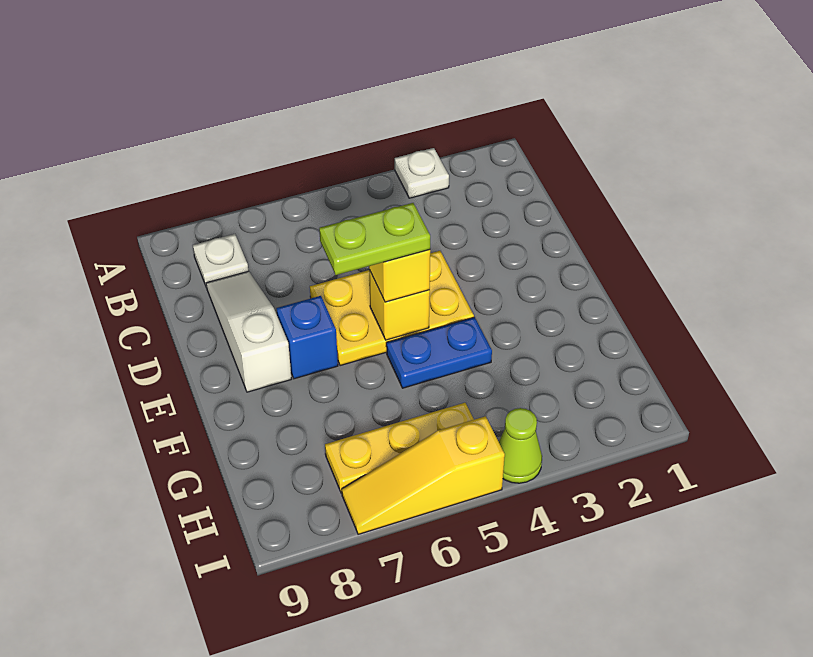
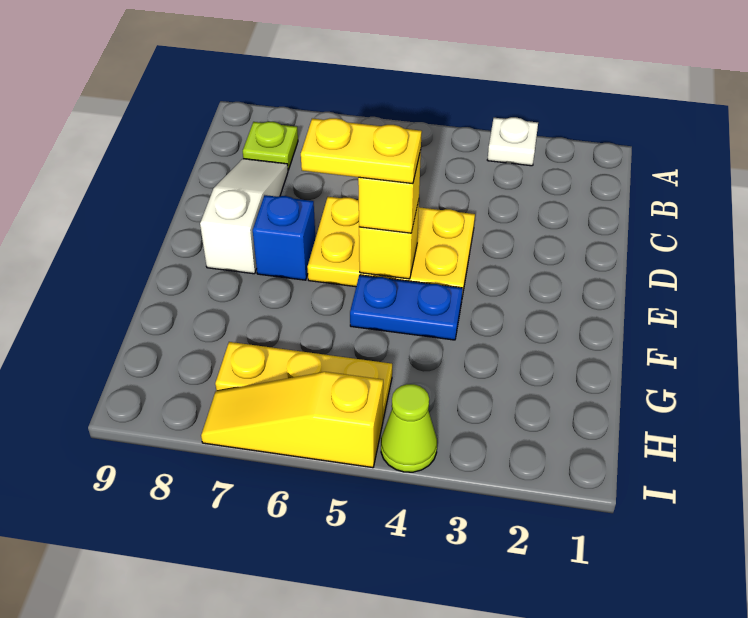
white 1x1 plate [193,234,248,288] -> lime 1x1 plate [243,122,298,170]
lime 1x2 plate [319,203,430,275] -> yellow 1x2 plate [301,118,422,184]

